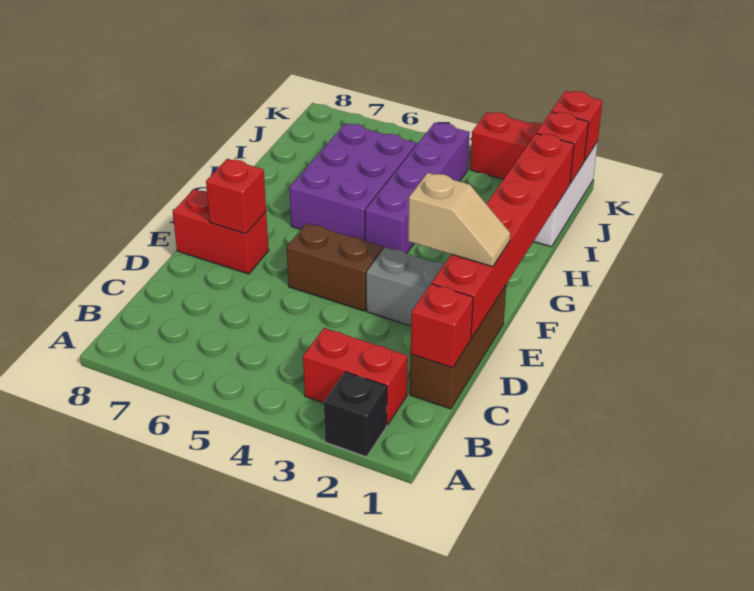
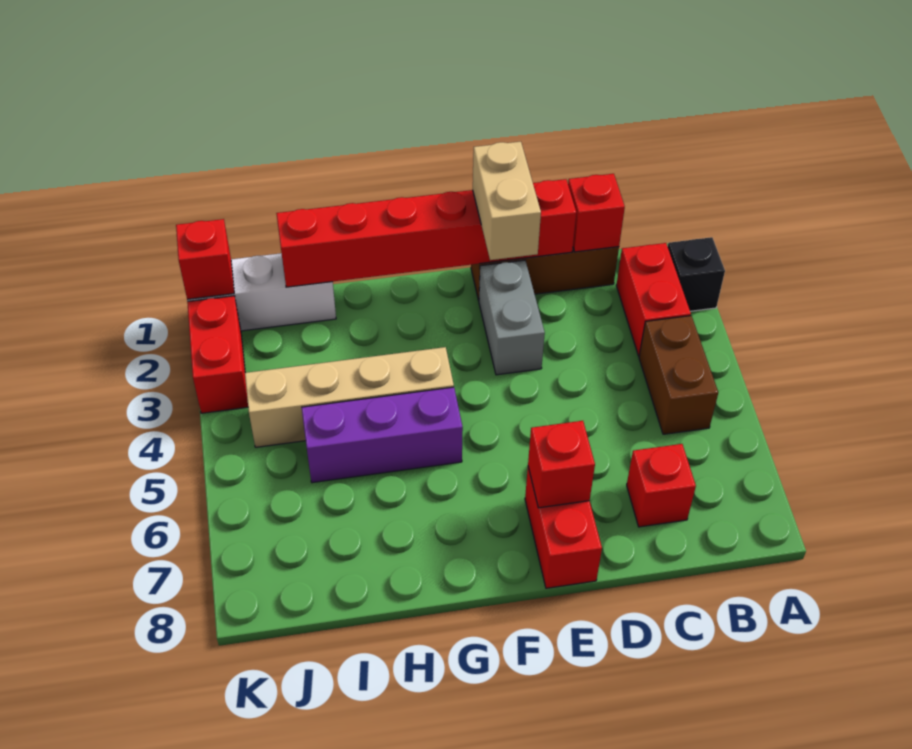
tan 1x2 slope [408,173,510,267] -> tan 1x2 brick [473,142,541,260]
brown 1x2 brick [287,223,383,311] -> brown 1x2 brick moved to [639,316,718,434]
purple 1x4 brick [365,123,470,254] -> tan 1x4 brick [245,347,454,447]
purple 2x3 brick [289,123,416,241] -> purple 1x3 brick [302,387,463,483]
red 1x1 brick [536,112,588,183] -> red 1x1 brick moved to [627,444,696,527]

